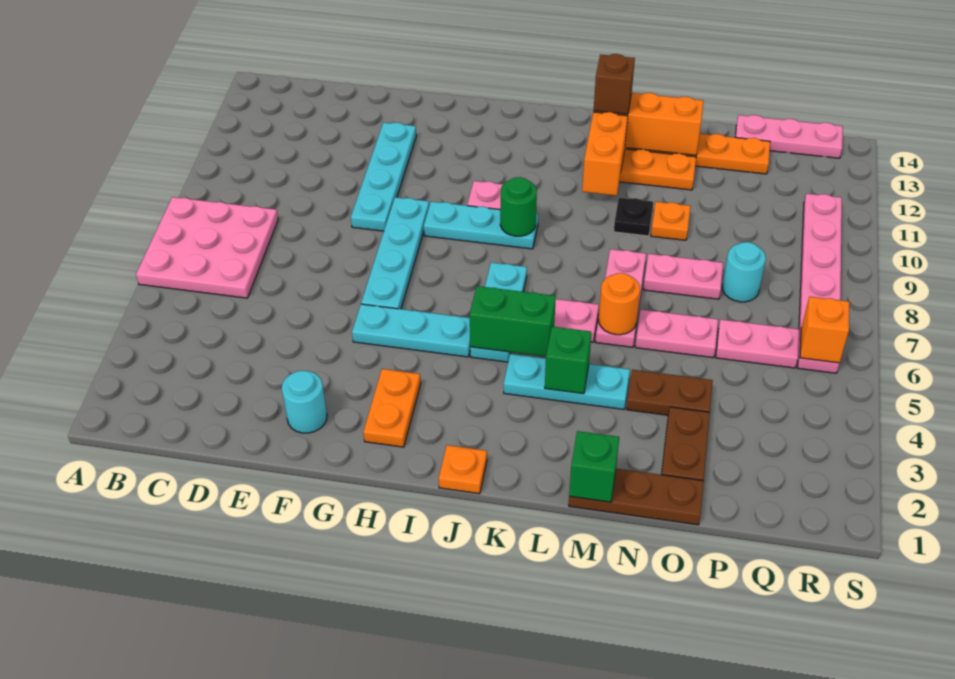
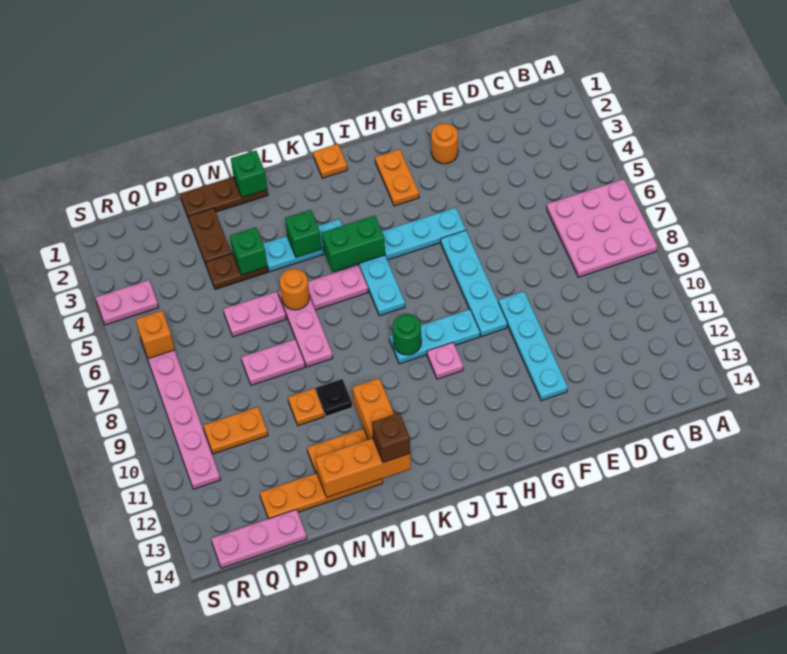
cyan 1x1 round brick [282,371,327,433] -> orange 1x1 round brick [431,123,458,164]
none -> green 1x1 brick [230,227,267,275]
pink 1x2 plate [716,319,799,368] -> pink 1x2 plate moved to [96,280,159,325]
cyan 1x1 round brick [722,242,766,302] -> none
none -> orange 1x2 plate [203,407,268,454]

